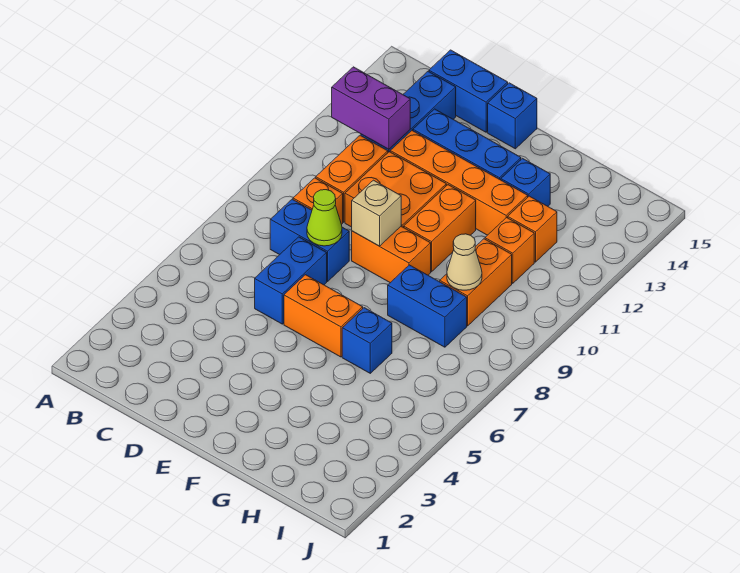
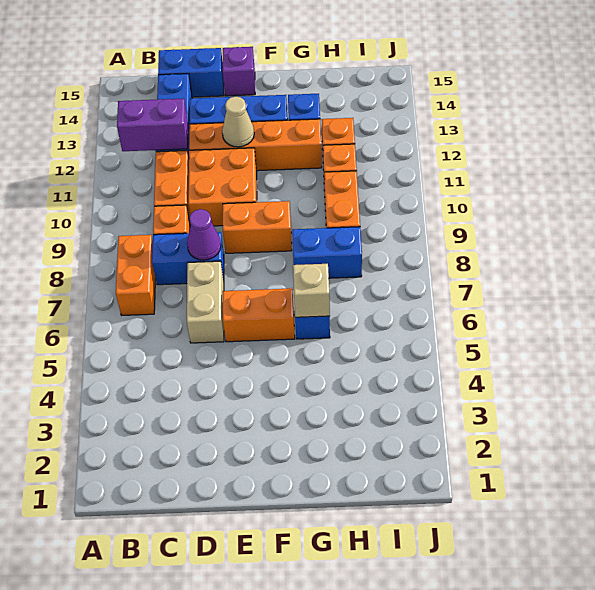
blue 1x2 brick [255,237,327,324] -> tan 1x2 brick [187,261,224,343]
lime 1x1 cone [307,190,342,246] -> purple 1x1 cone [187,209,221,260]
tan 1x1 brick [352,180,401,246] -> tan 1x1 brick moved to [293,264,330,317]
blue 1x1 brick [488,83,537,149] -> purple 1x1 brick [223,47,255,96]
orange 1x2 brick [404,185,476,272] -> orange 1x2 brick moved to [116,235,155,315]
tan 1x1 cone [447,234,482,290] -> tan 1x1 cone moved to [222,97,254,147]

